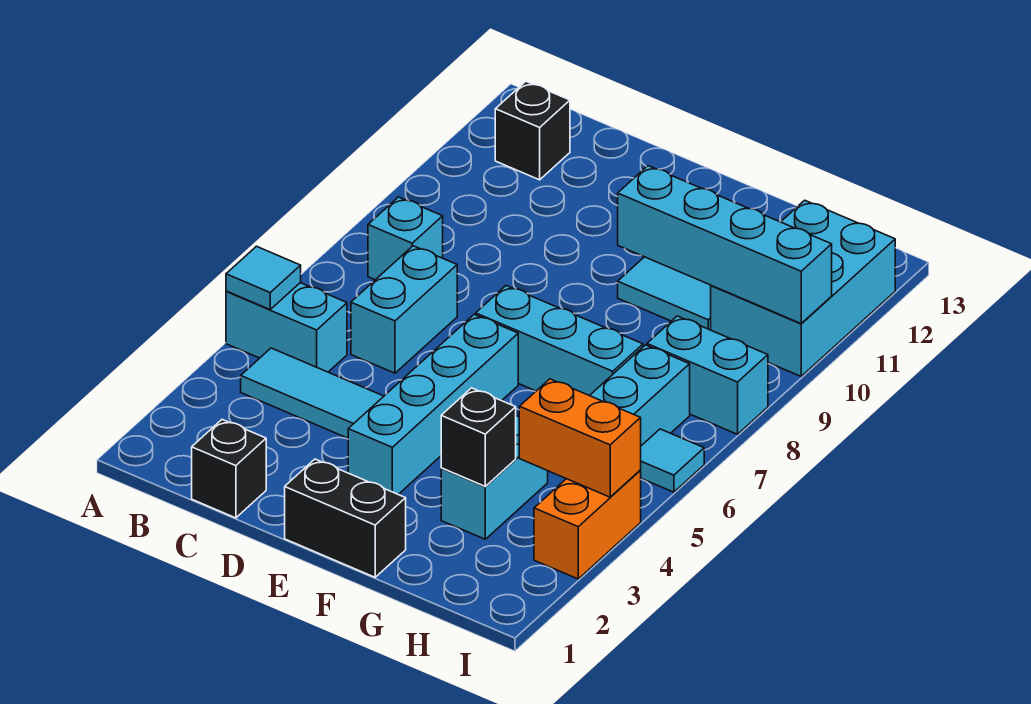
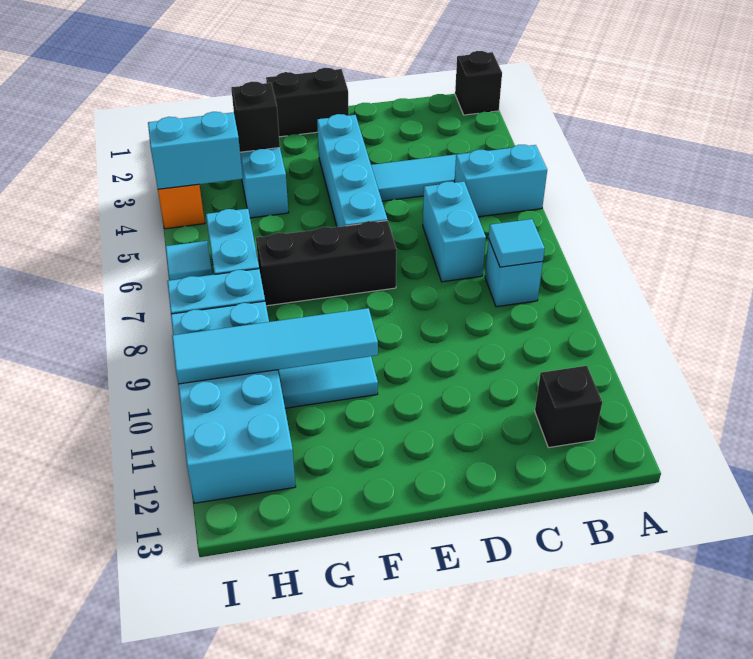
cyan 1x1 tile [226,246,301,309] -> cyan 1x1 tile moved to [489,219,545,267]
black 1x1 brick [192,420,266,518] -> black 1x1 brick moved to [455,51,502,115]
cyan 1x3 brick [476,286,643,396] -> black 1x3 brick [256,221,397,306]
cyan 1x4 brick [618,166,832,324] -> cyan 1x4 tile [172,308,378,384]
orange 1x2 brick [519,379,641,497] -> cyan 1x2 brick [148,112,243,189]
cyan 2x3 brick [711,200,895,376] -> cyan 2x4 brick [171,301,296,503]

